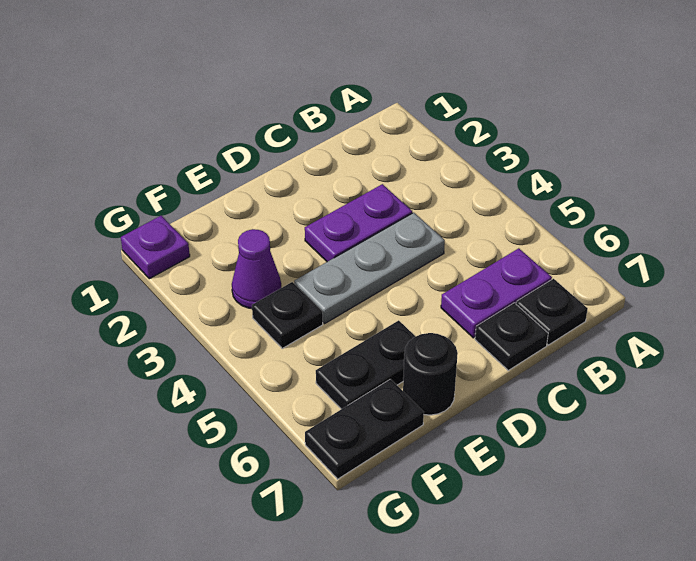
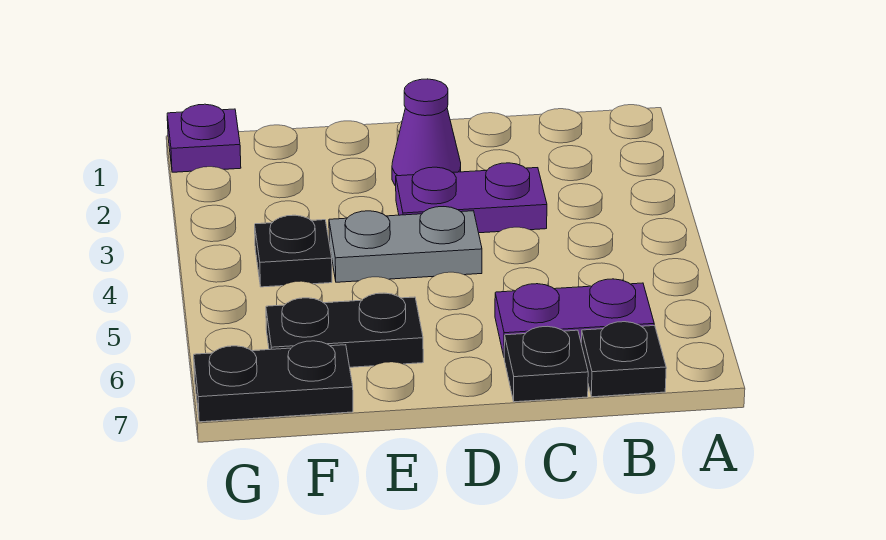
grey 1x3 plate [294,213,445,323] -> grey 1x2 plate [329,207,482,282]
black 1x1 round brick [403,333,458,415] -> none
purple 1x1 cone [232,229,281,309] -> purple 1x1 cone moved to [392,79,461,186]

